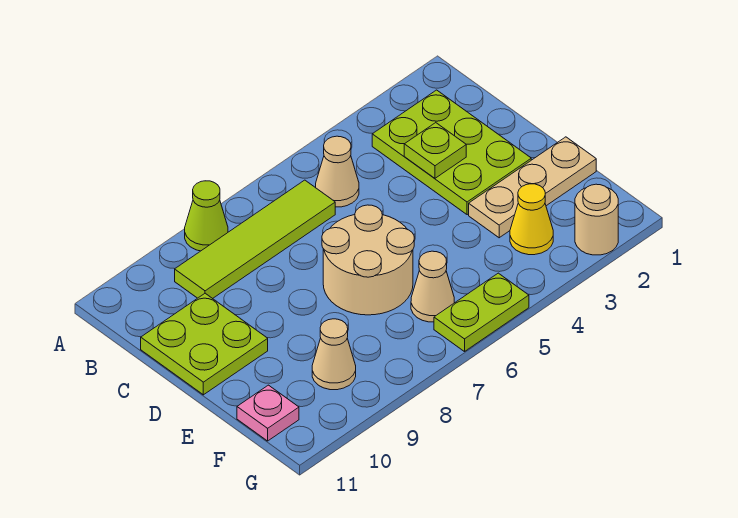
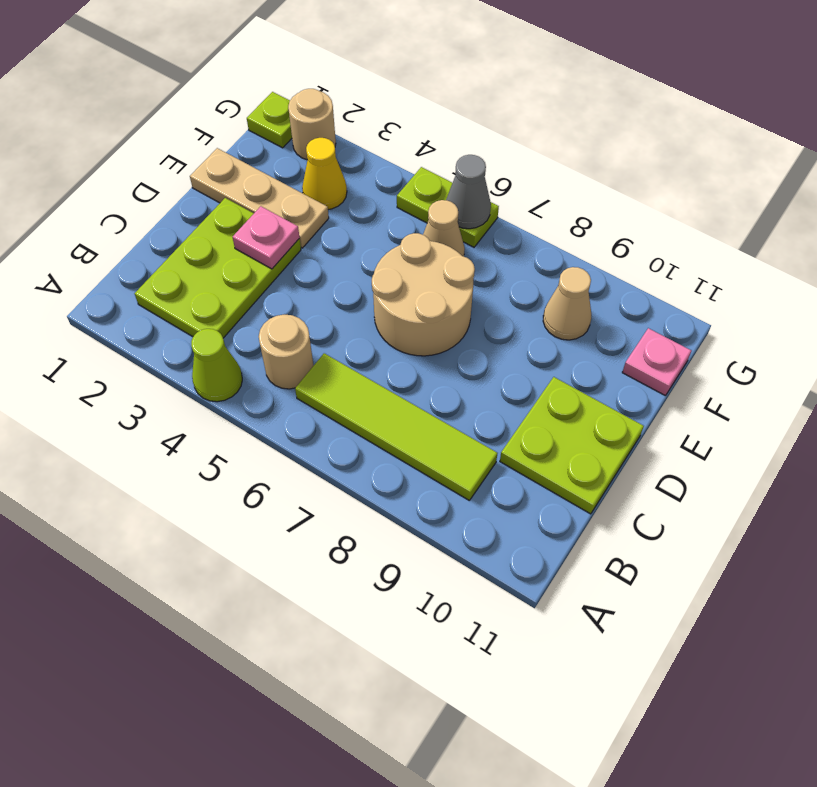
lime 1x1 cone [185,181,228,251] -> lime 1x1 cone moved to [191,329,242,402]
tan 1x1 cone [316,136,359,207] -> tan 1x1 round brick [259,315,314,389]
lime 1x1 plate [404,123,466,178] -> lime 1x1 plate moved to [247,92,292,148]
none -> pink 1x1 plate [233,206,300,269]
none -> grey 1x1 cone [446,155,491,229]

